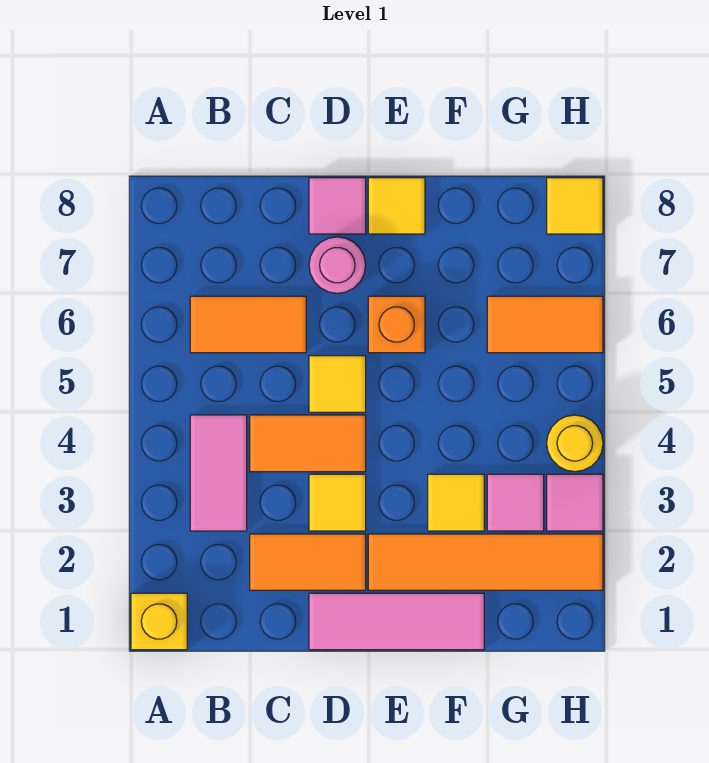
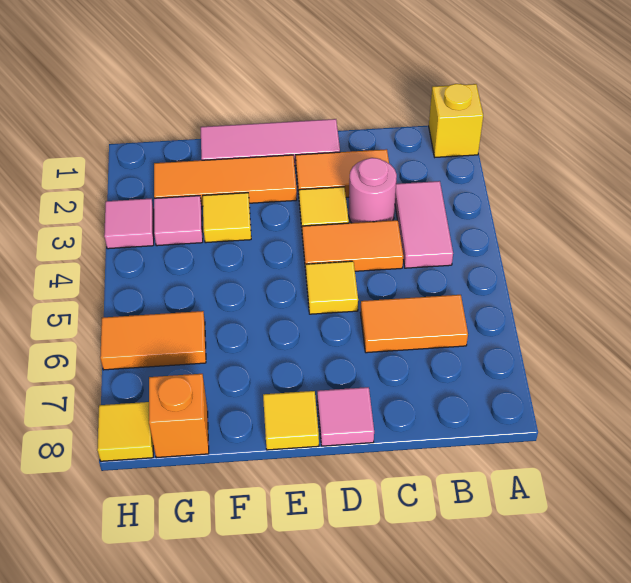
pink 1x1 round brick [309,237,366,293] -> pink 1x1 round brick moved to [349,158,397,223]
orange 1x4 tile [368,534,603,590] -> orange 1x3 tile [154,155,297,206]
orange 1x1 brick [368,296,425,353] -> orange 1x1 brick moved to [149,374,209,458]
yellow 1x1 round brick [547,415,603,472] -> none

